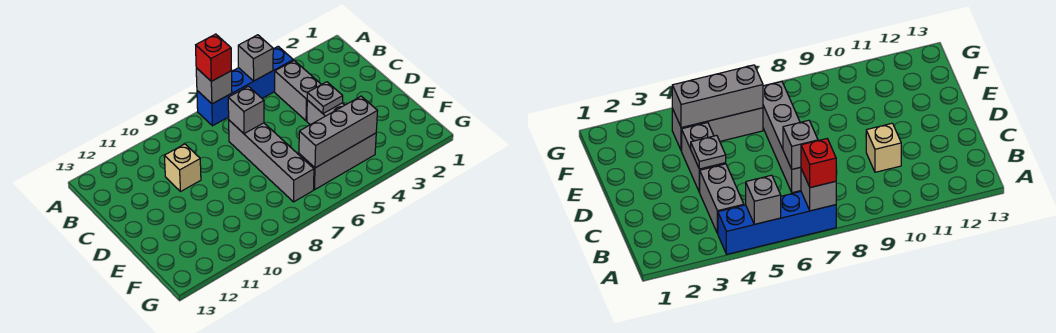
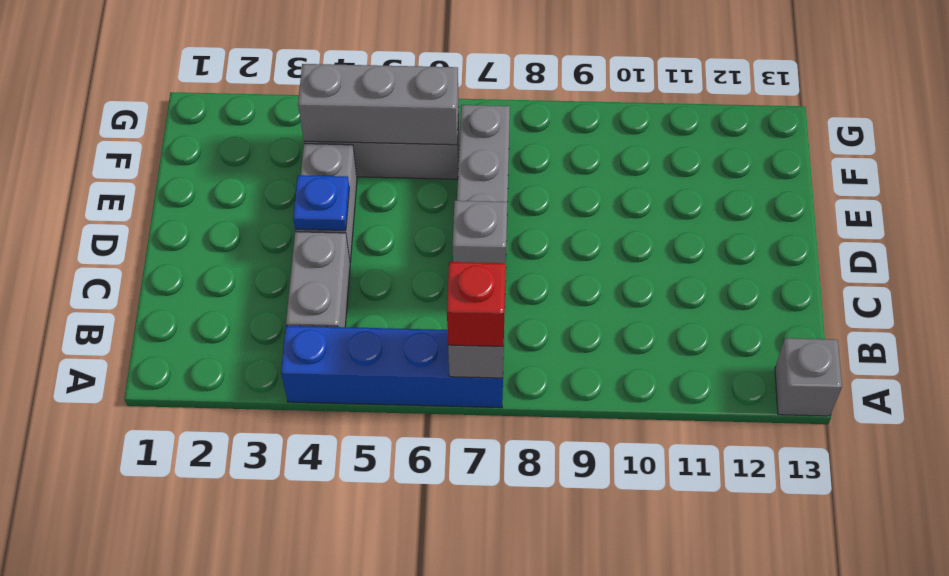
grey 1x1 brick [238,35,273,81] -> grey 1x1 brick moved to [775,338,842,416]
tan 1x1 brick [164,144,201,191] -> none
grey 1x1 plate [307,82,343,114] -> blue 1x1 plate [293,175,349,230]

